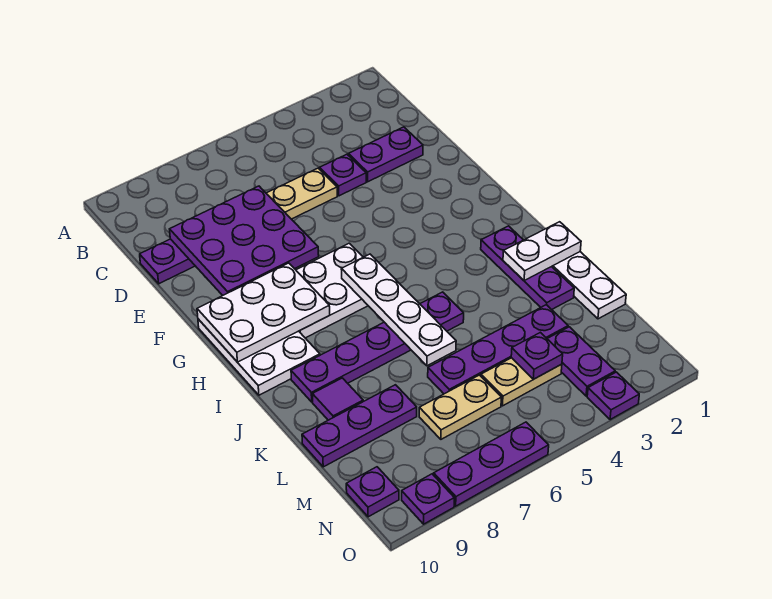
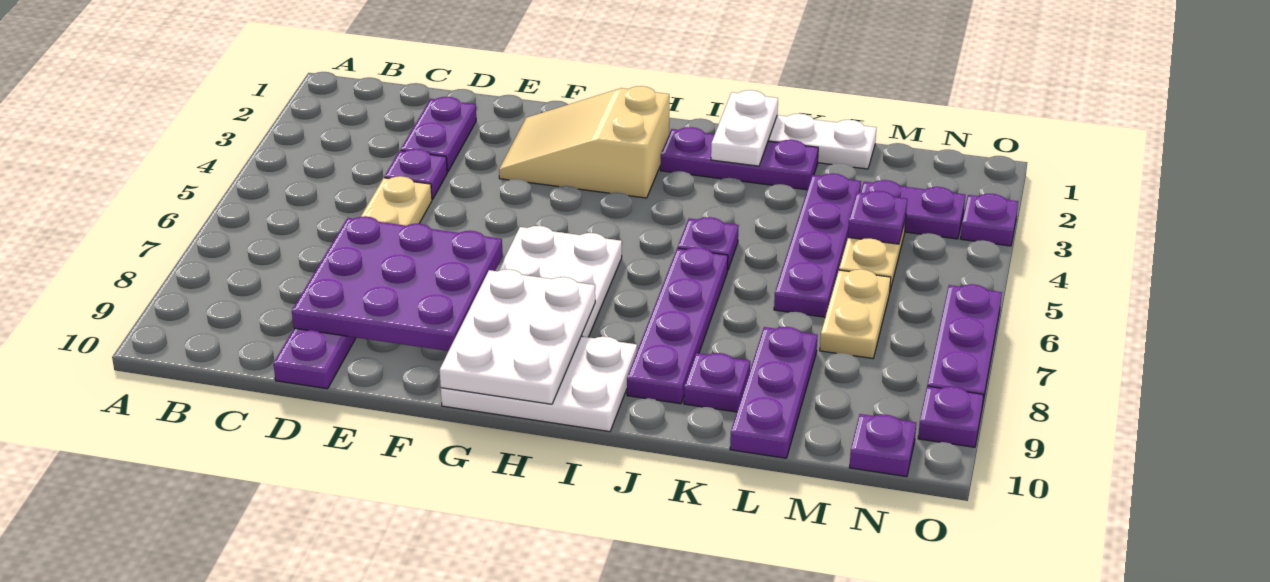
none -> tan 2x3 slope [499,86,669,198]
white 1x4 plate [341,254,456,366] -> none
purple 1x1 tile [312,378,363,420] -> purple 1x1 plate [684,353,750,412]

